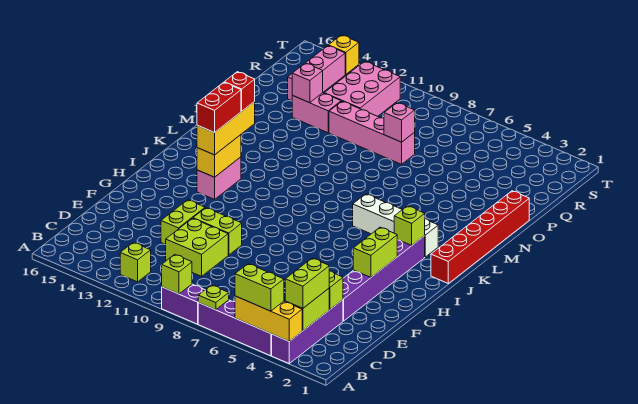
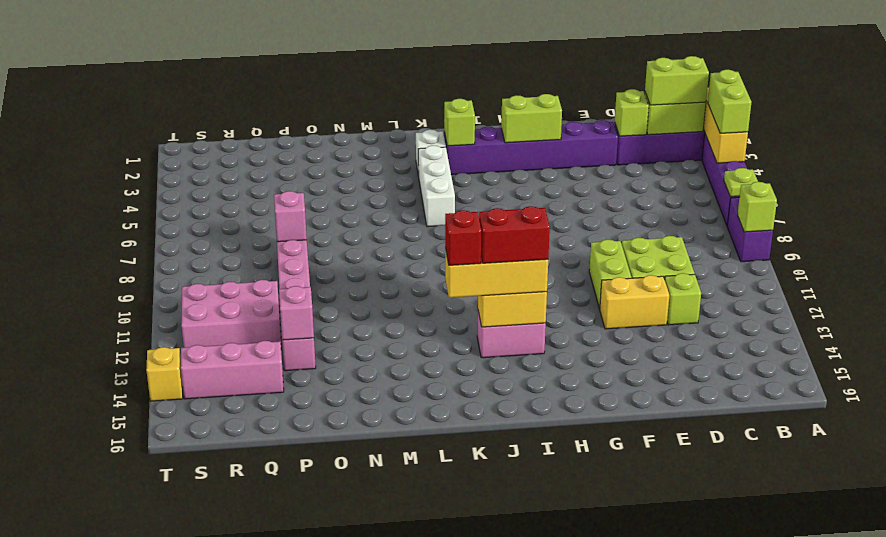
lime 1x1 brick [120,242,151,282] -> lime 1x1 brick moved to [665,273,701,325]
lime 1x2 brick [161,200,205,245] -> yellow 1x2 brick [600,275,669,329]
red 1x6 brick [431,191,529,283] -> none

